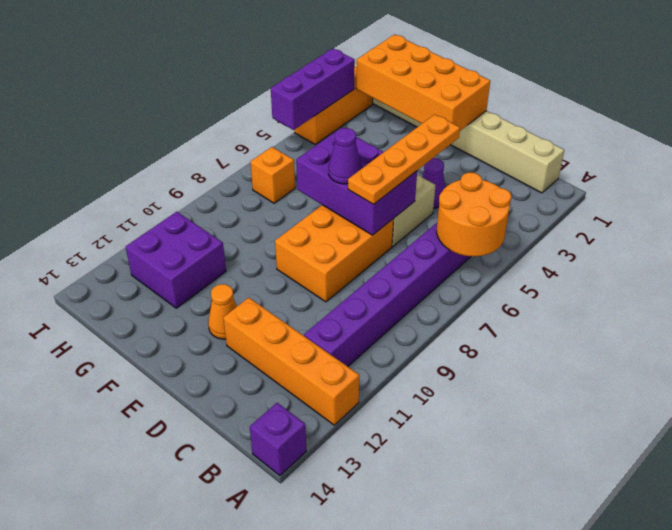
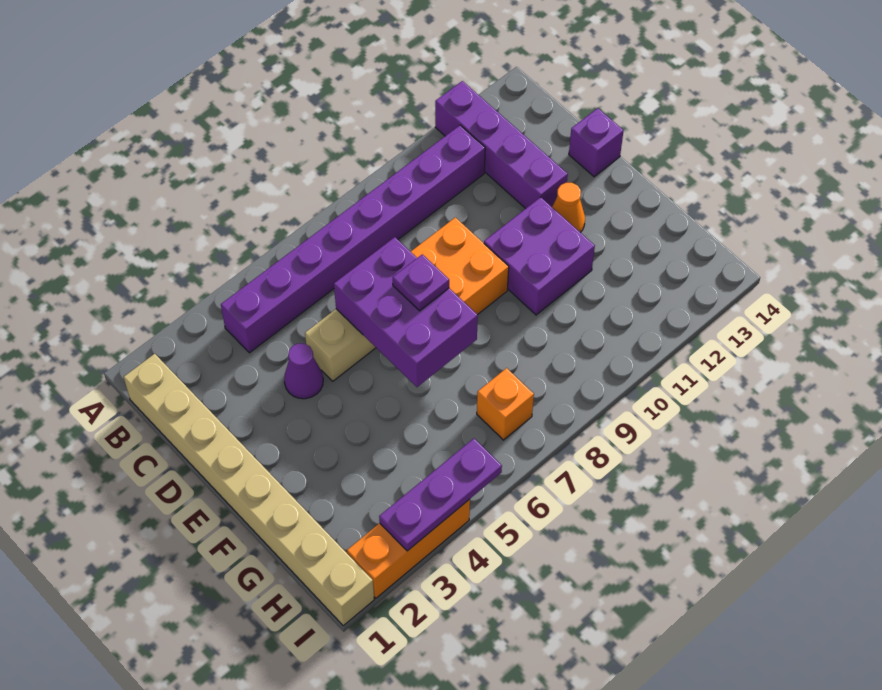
orange 2x2 round brick [437,173,511,256] -> none
orange 1x4 brick [223,298,359,425] -> purple 1x4 brick [435,81,568,209]
purple 1x1 brick [250,403,306,476] -> purple 1x1 brick moved to [569,108,624,177]
orange 1x4 plate [348,114,460,204] -> none
orange 2x4 brick [356,34,490,131] -> none
purple 1x1 cone [329,128,362,184] -> purple 1x1 plate [393,254,449,311]
purple 2x2 brick [126,212,226,308] -> purple 2x2 brick moved to [484,197,595,315]
purple 1x3 brick [271,49,355,130] -> purple 1x3 plate [379,439,502,551]

